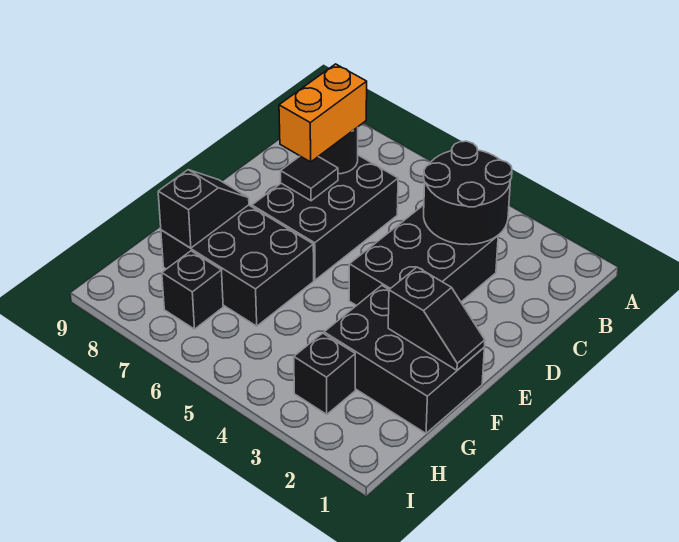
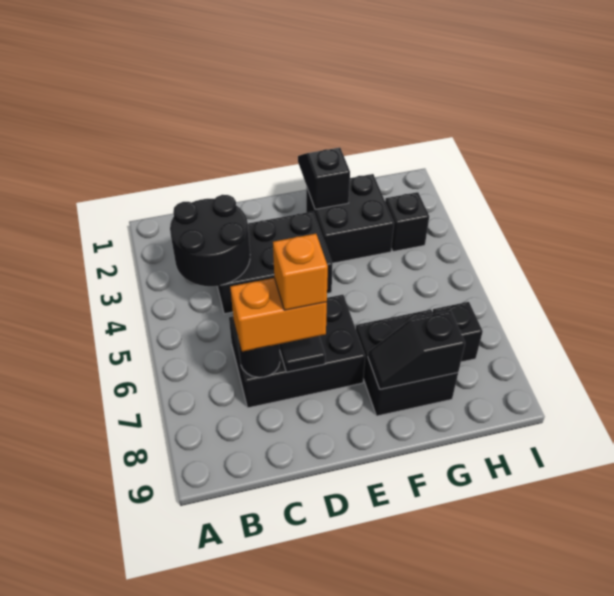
none -> orange 1x1 brick [273,234,328,310]
black 2x3 brick [324,285,484,433] -> black 2x2 brick [306,174,394,263]
black 2x3 brick [161,205,314,326] -> black 2x2 brick [356,310,458,416]

